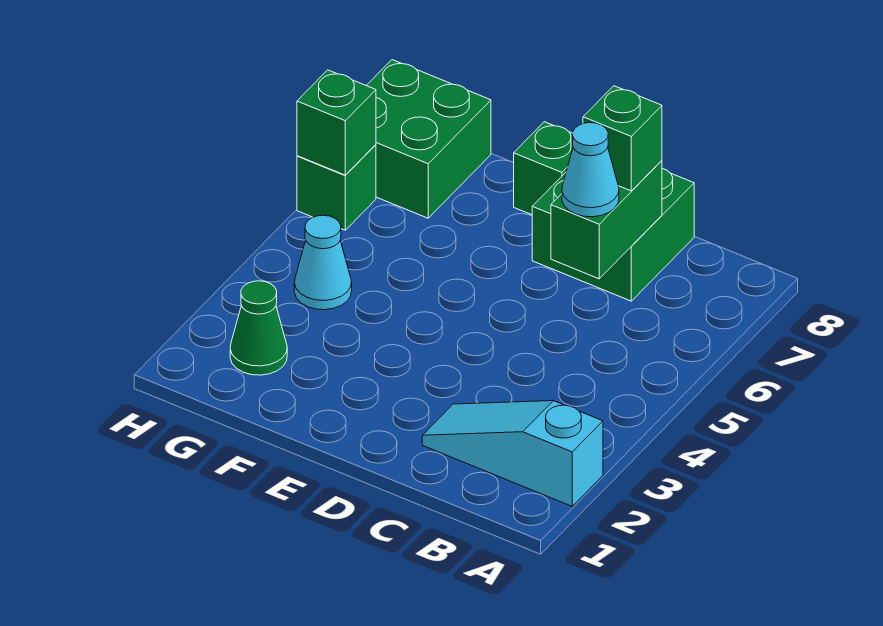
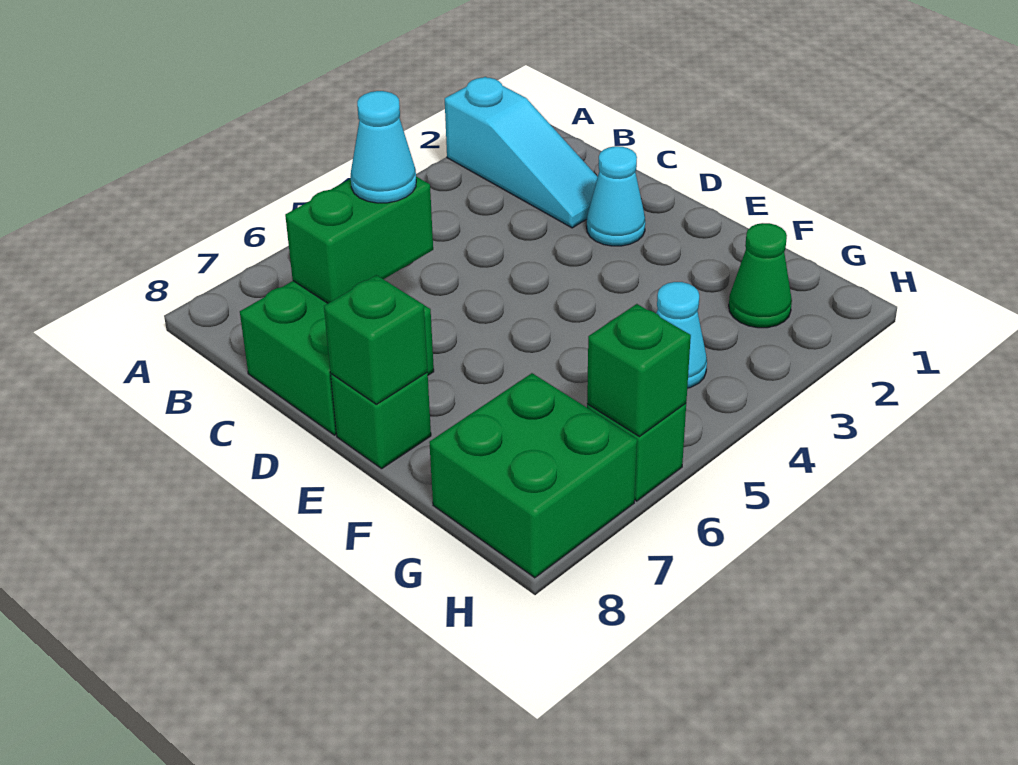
green 1x1 brick [583,86,662,191] -> green 1x1 brick moved to [324,275,428,404]
none -> cyan 1x1 cone [587,146,645,246]

